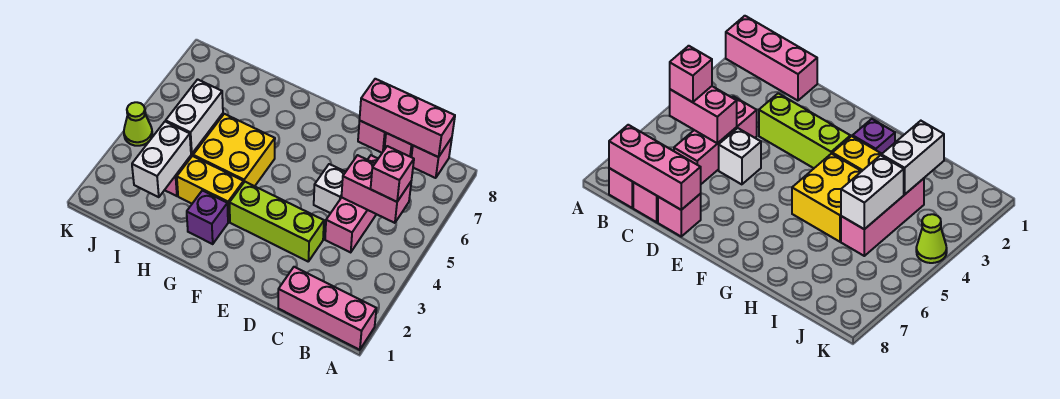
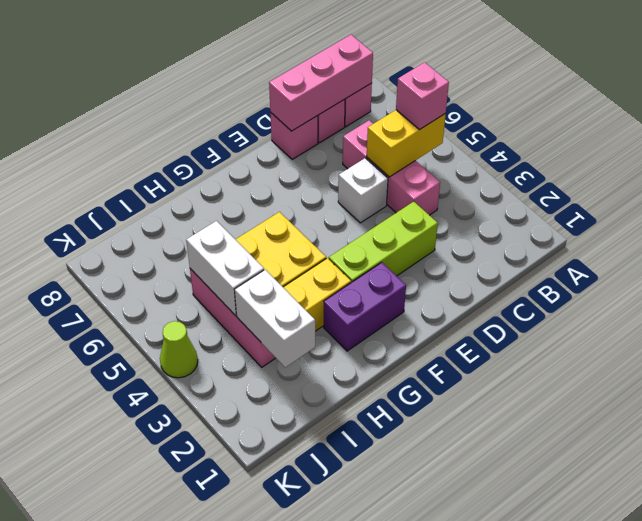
pink 1x3 brick [278,267,376,350] -> none
pink 1x2 brick [342,155,411,223] -> yellow 1x2 brick [367,110,446,177]
purple 1x1 brick [187,191,228,244] -> purple 1x2 brick [324,262,406,351]

